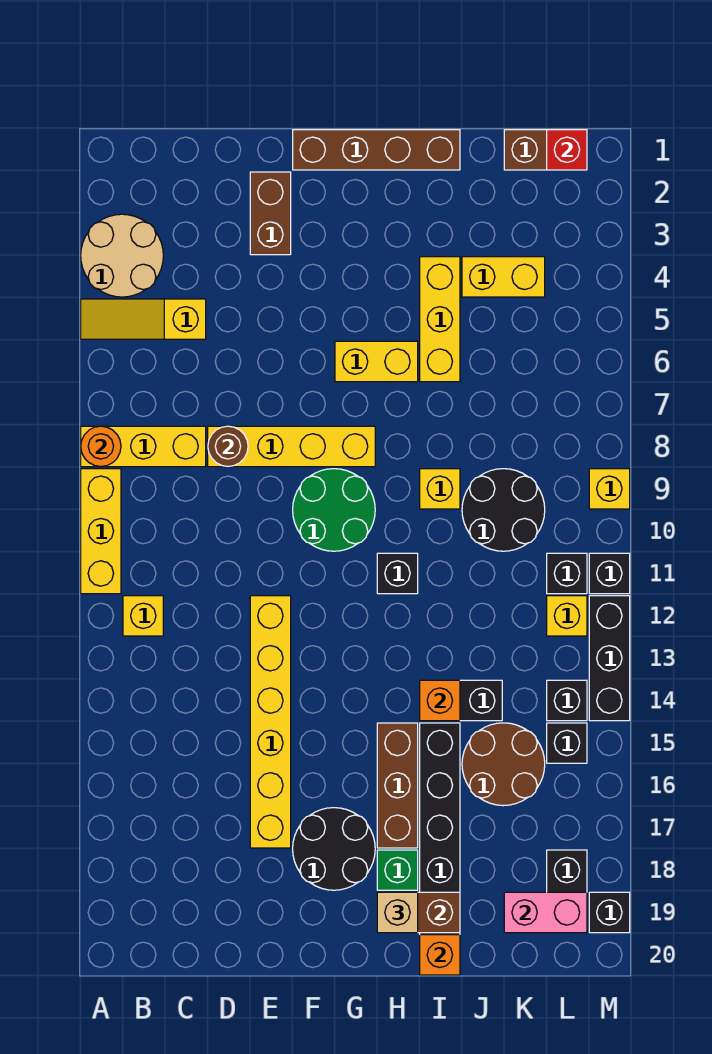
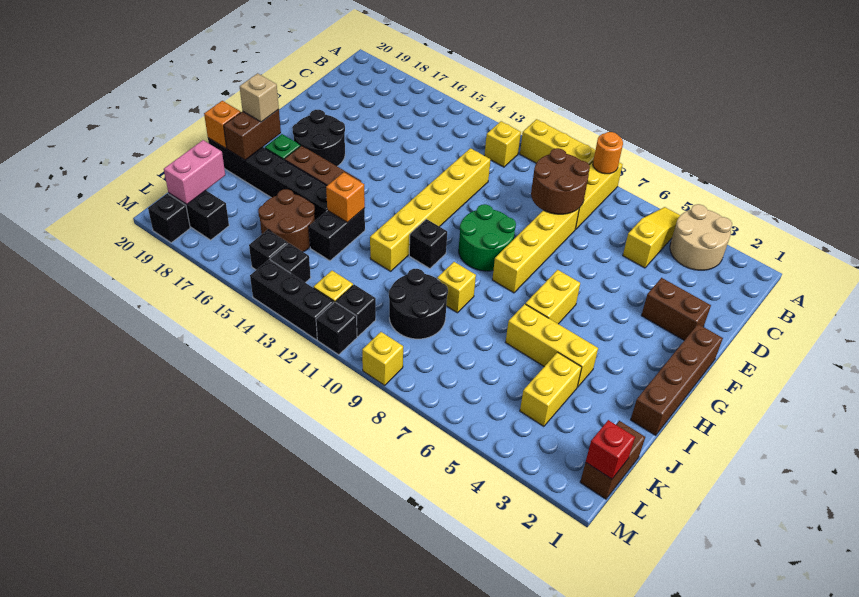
brown 1x1 round brick [208,426,248,467] -> brown 2x2 round brick [531,148,590,214]
yellow 1x6 brick [250,596,291,848] -> yellow 1x6 brick turned to [370,148,490,271]

